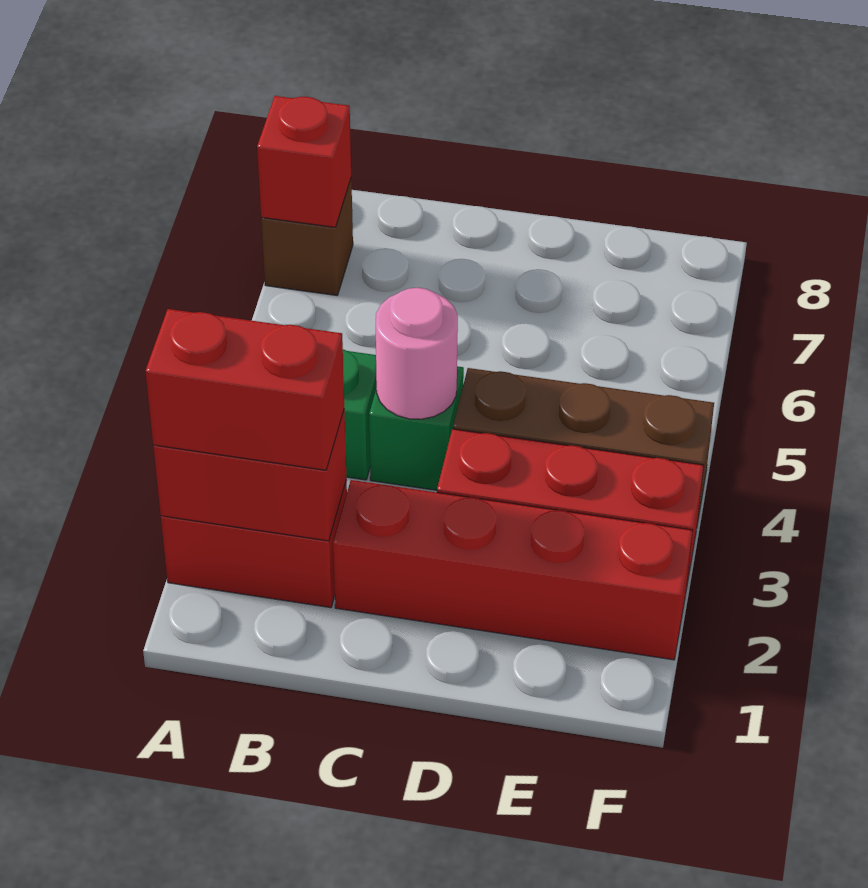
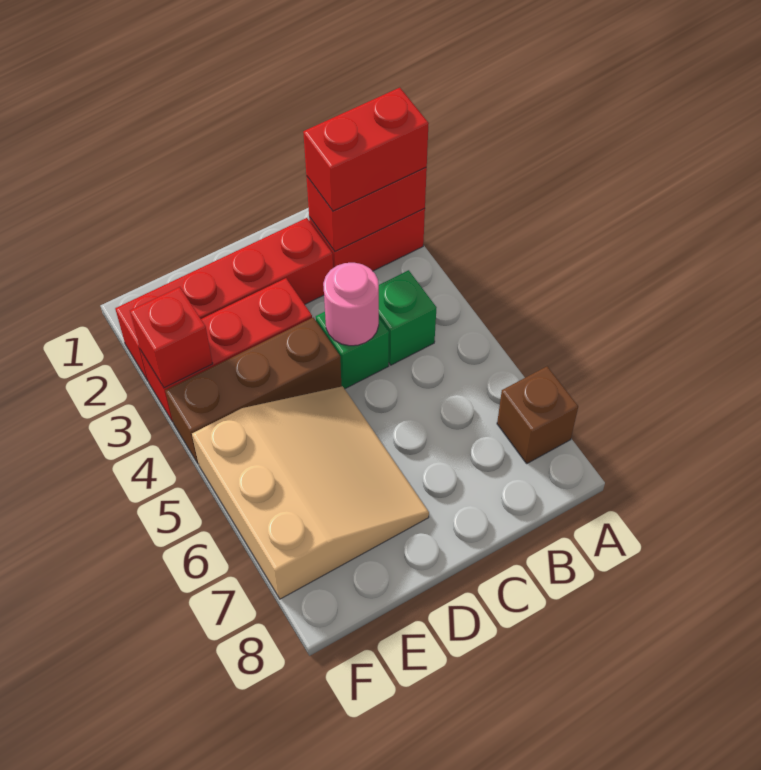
red 1x1 brick [257,96,351,227] -> red 1x1 brick moved to [130,287,213,388]
none -> tan 3x3 slope [192,386,429,599]

